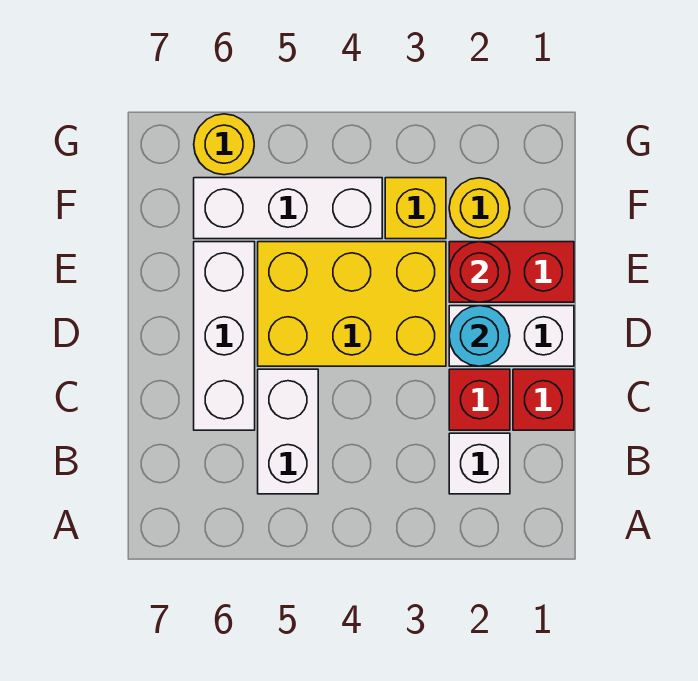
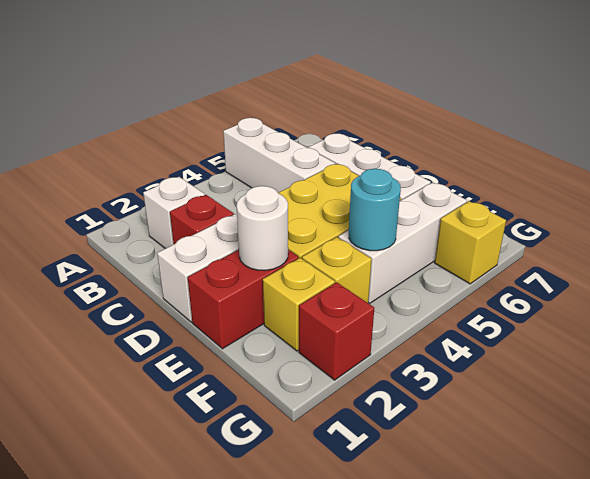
white 1x2 brick [258,369,318,494] -> white 1x3 brick [223,118,335,193]
red 1x1 brick [513,369,574,430] -> red 1x1 brick moved to [299,282,374,380]
cyan 1x1 round brick [449,306,510,366] -> cyan 1x1 round brick moved to [349,169,401,251]
red 1x1 round brick [449,242,510,302] -> white 1x1 round brick [237,186,288,270]
yellow 1x1 round brick [449,178,510,239] -> yellow 1x1 brick [263,258,335,351]
yellow 1x1 round brick [194,114,254,175] -> yellow 1x1 brick [435,201,506,284]

